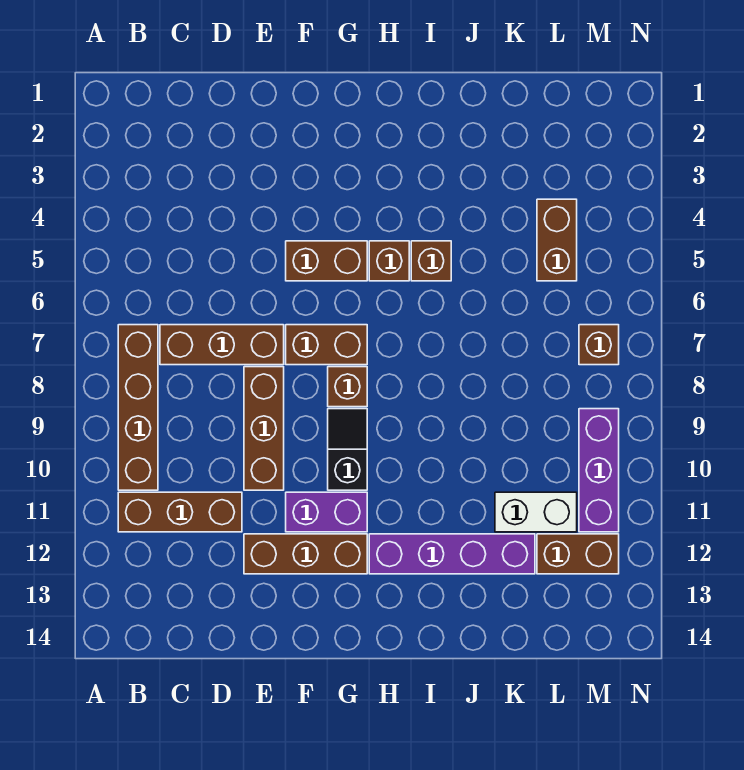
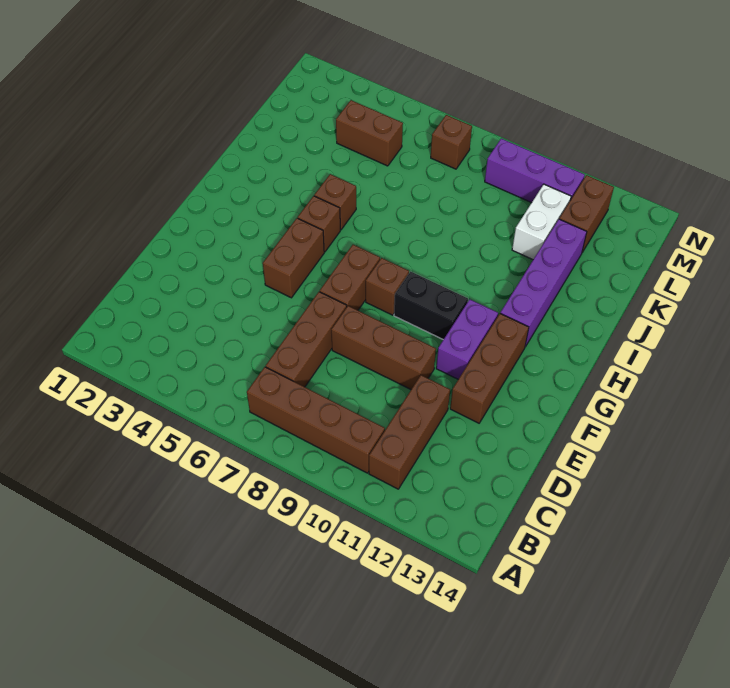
black 1x2 slope [328,409,367,490] -> black 1x2 brick [394,272,468,340]

